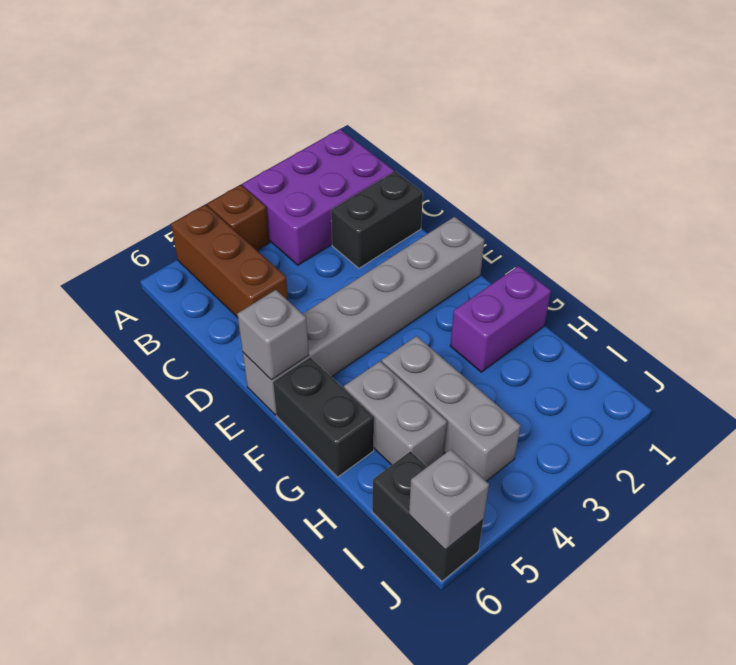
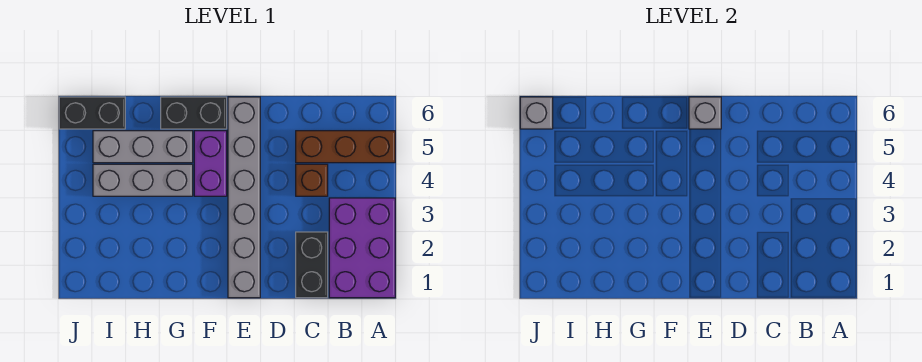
brown 1x1 brick [207,185,270,250] -> brown 1x1 brick moved to [296,164,328,196]
purple 1x2 brick [450,266,551,372] -> purple 1x2 brick moved to [194,131,227,196]
grey 1x2 brick [344,361,447,467] -> grey 1x3 brick [93,131,193,163]

